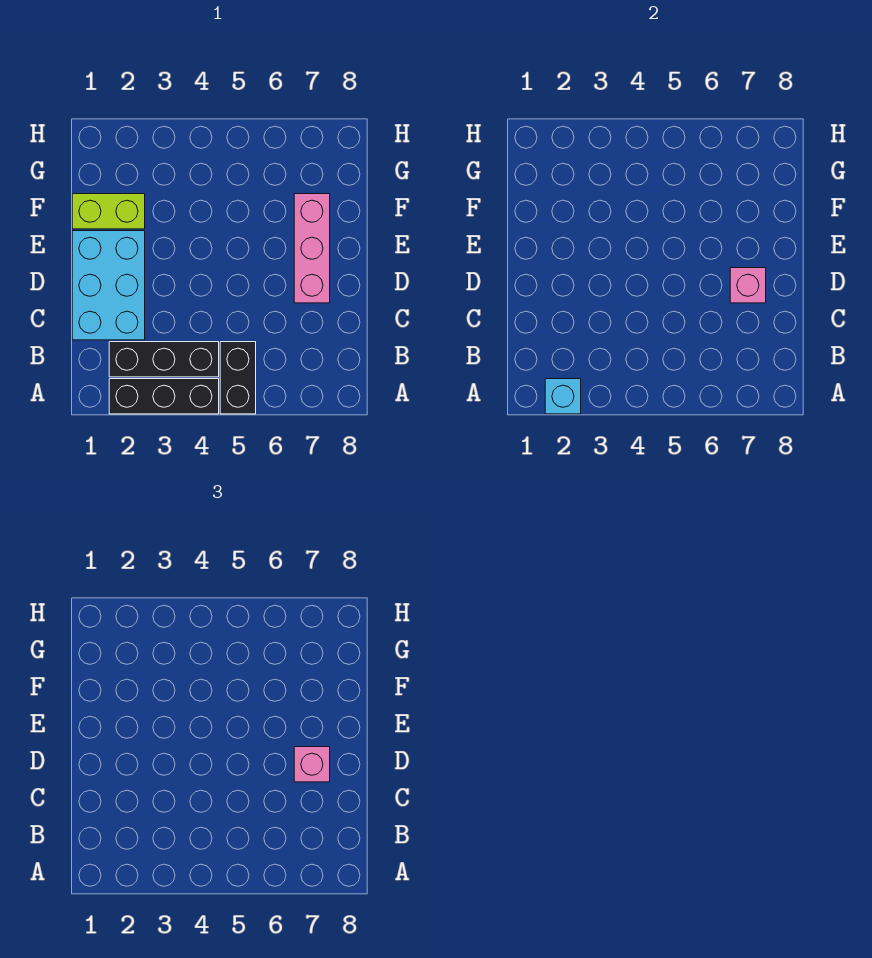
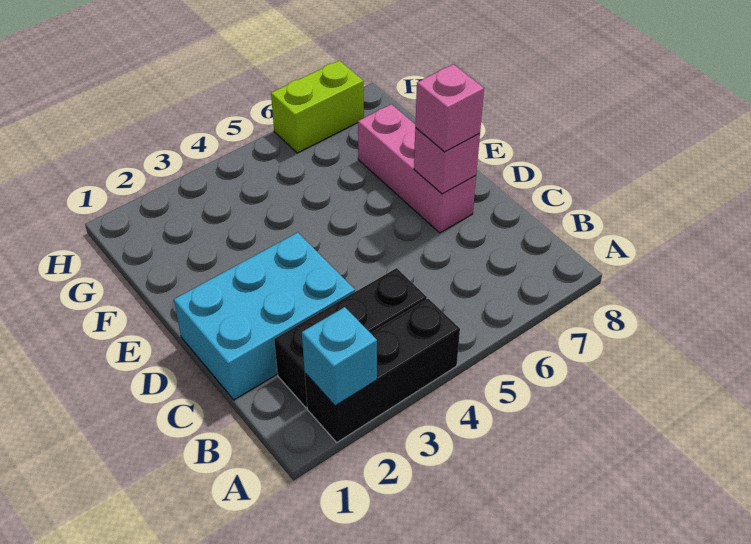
black 1x2 brick [220,342,256,414] -> none
cyan 2x3 brick [72,231,145,340] -> cyan 2x3 brick turned to [174,233,355,400]
lime 1x2 brick [72,194,145,229] -> lime 1x2 brick moved to [271,61,364,153]

